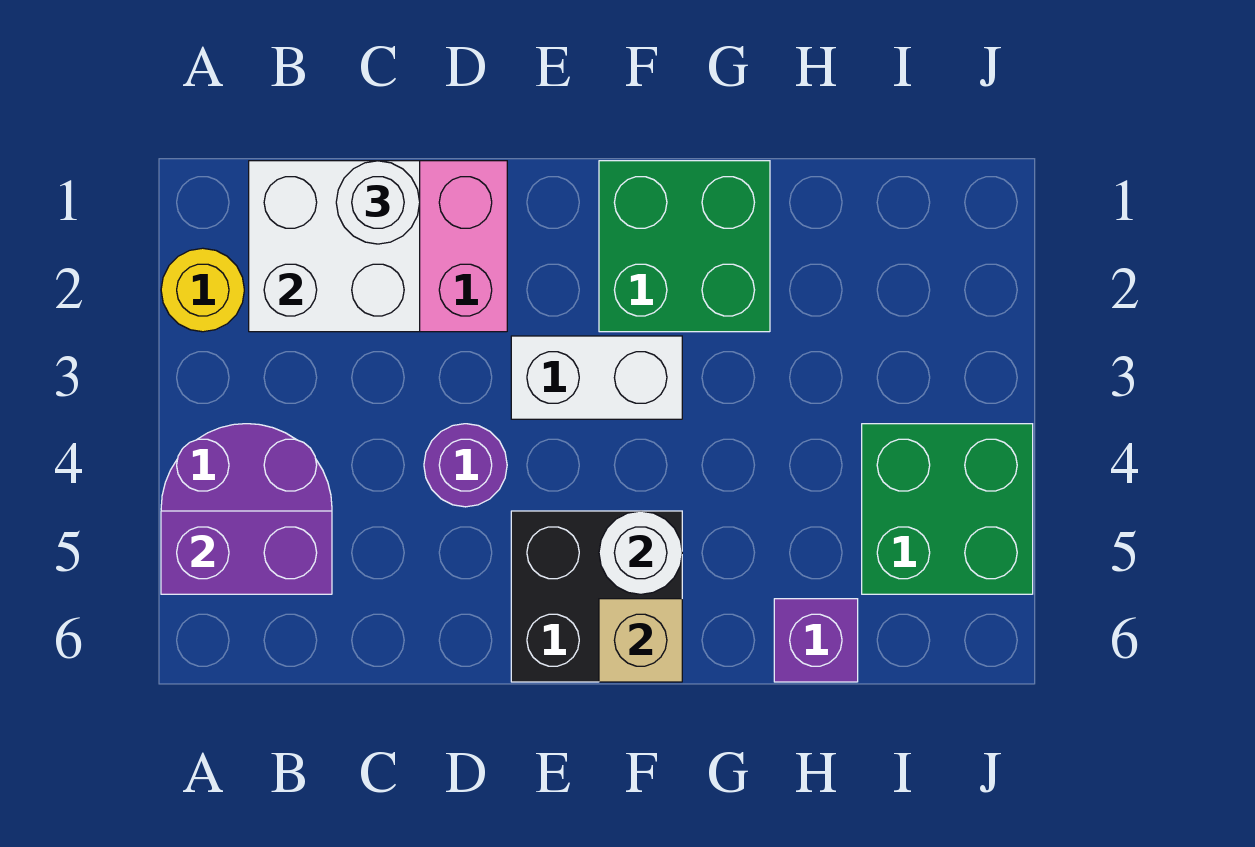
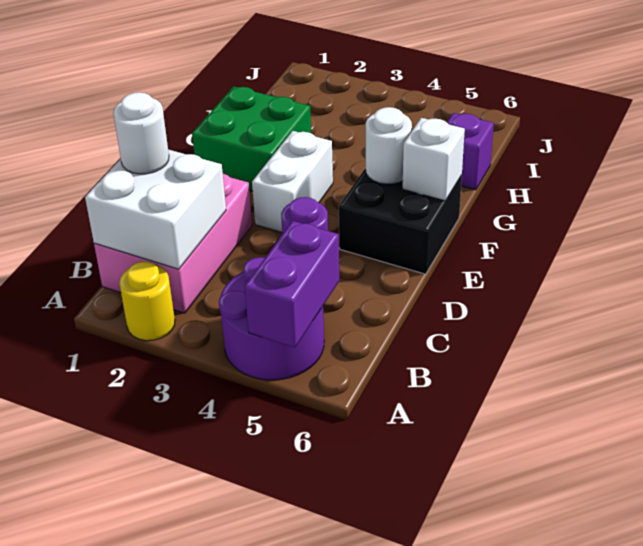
tan 1x1 brick [599,599,682,682] -> white 1x1 brick [403,118,465,201]
green 2x2 brick [862,424,1033,594] -> none

